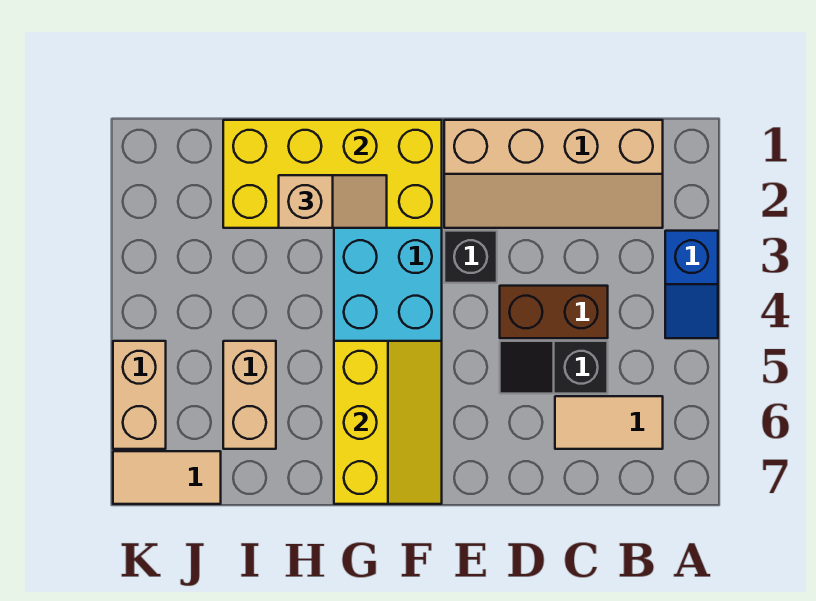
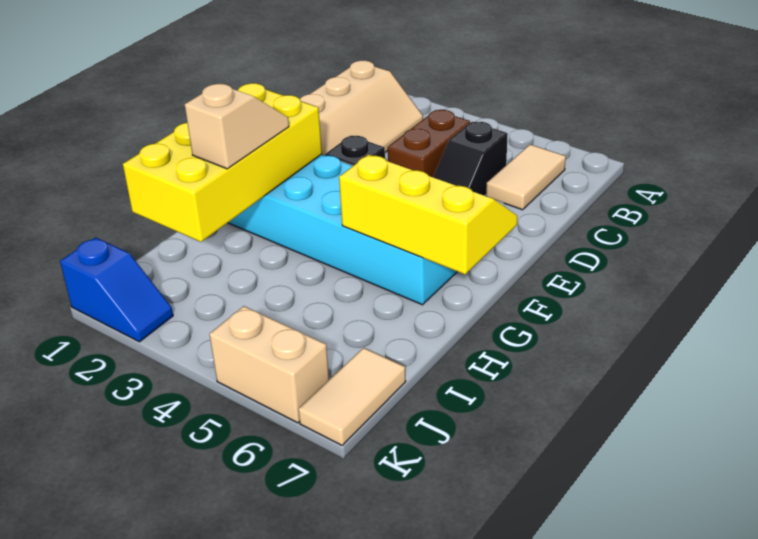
blue 1x2 slope [665,231,718,338] -> blue 1x2 slope moved to [60,237,173,342]
tan 1x2 brick [223,341,276,449] -> none

